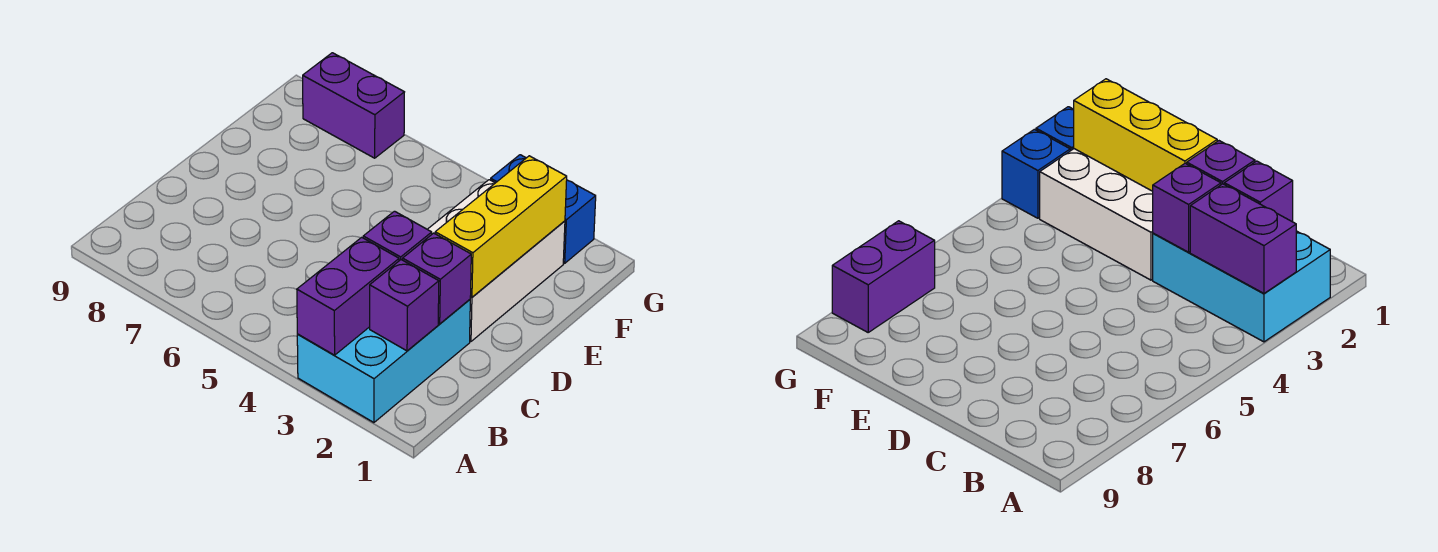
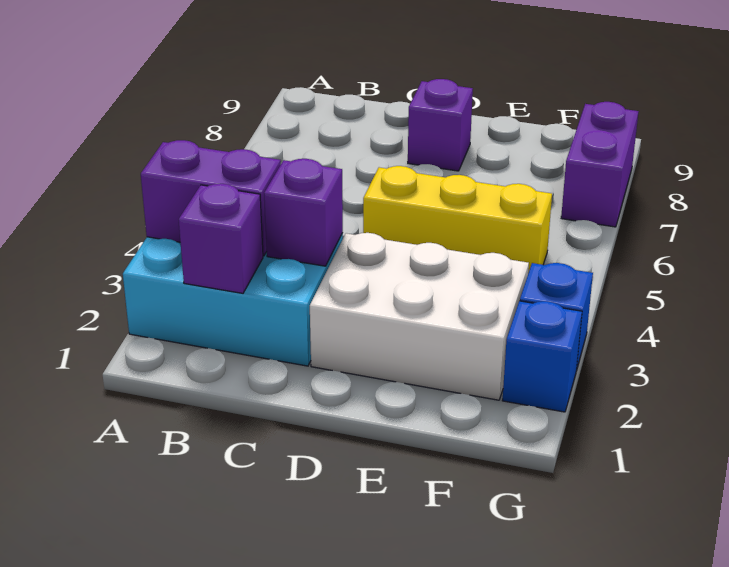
purple 1x1 brick [403,233,471,324] -> purple 1x1 brick moved to [408,79,473,171]
yellow 1x3 brick [435,156,567,297] -> yellow 1x3 brick moved to [363,166,552,273]

